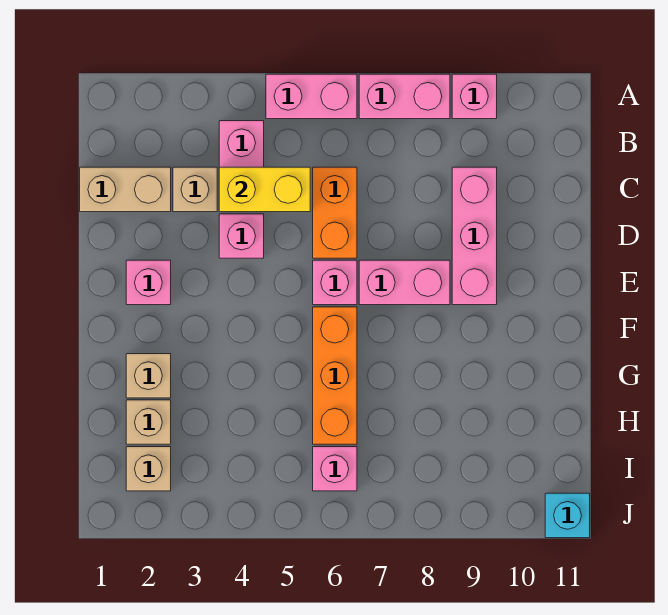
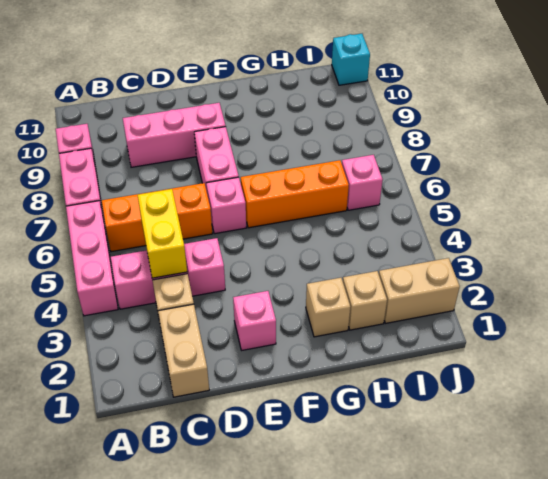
pink 1x2 brick [266,74,357,119] -> pink 1x3 brick [66,201,118,316]
orange 1x2 brick [313,167,357,258] -> orange 1x3 brick [102,183,212,252]
tan 1x1 brick [126,447,171,491] -> tan 1x2 brick [379,258,460,323]

